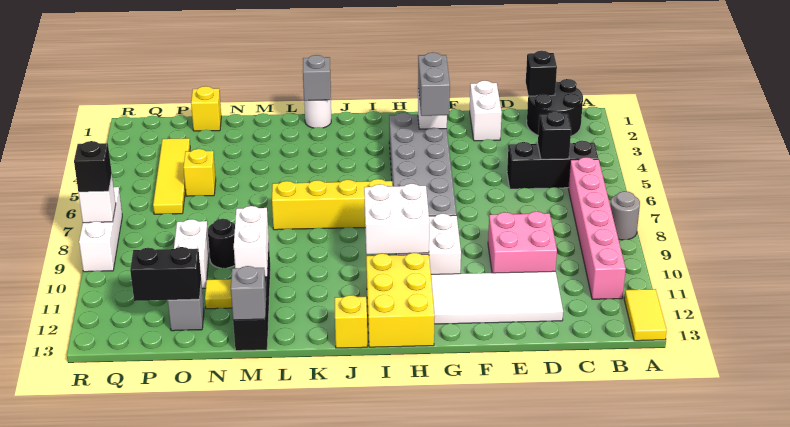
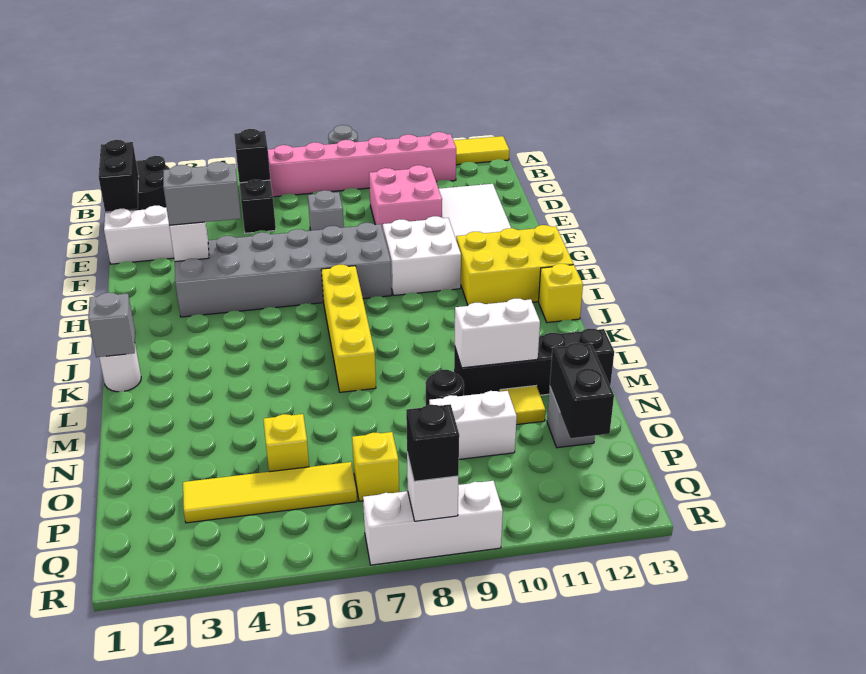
black 1x1 brick [526,51,557,96] -> black 1x2 brick [99,140,139,212]
white 2x2 brick [364,184,429,254] -> none
grey 1x1 brick [231,266,266,320] -> grey 1x1 brick moved to [308,190,344,231]
yellow 1x1 brick [191,86,221,131] -> yellow 1x1 brick moved to [352,432,399,501]

